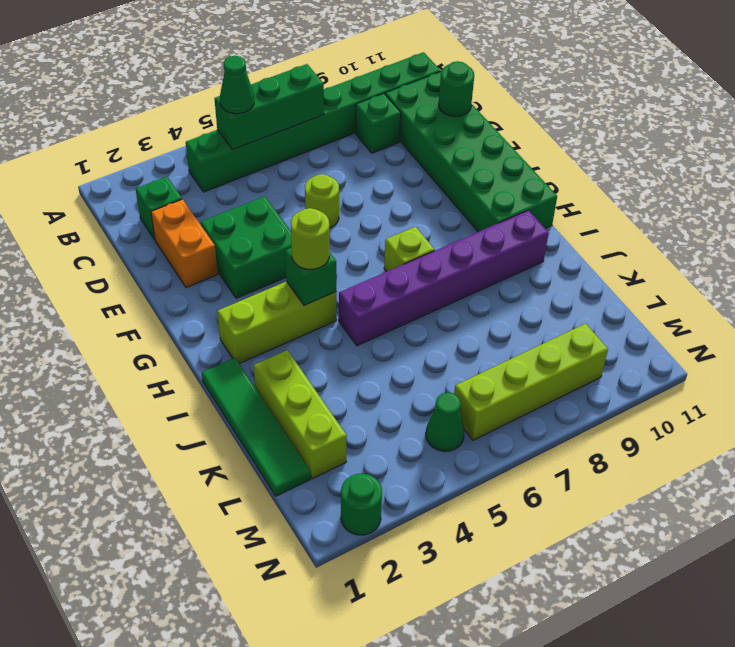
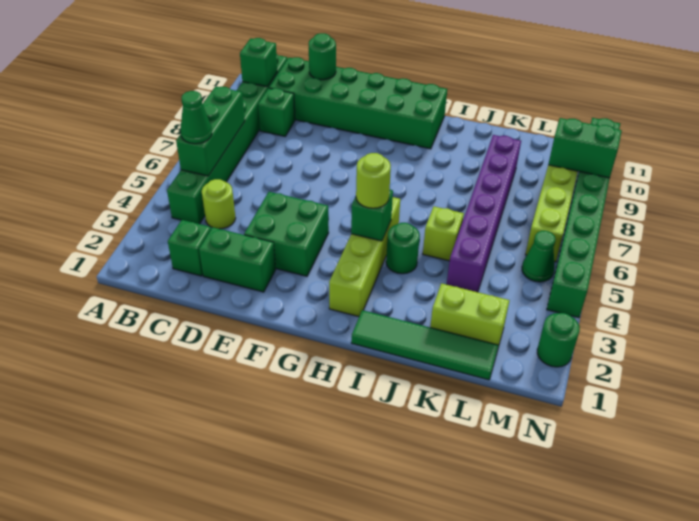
none -> green 1x1 brick [240,38,277,87]
orange 1x2 brick [151,199,218,288] -> green 1x2 brick [199,227,276,292]
lime 1x1 round brick [305,174,339,228] -> lime 1x1 round brick moved to [202,179,236,229]
lime 1x3 brick [217,281,336,364] -> lime 1x4 brick [329,197,400,317]
lime 1x1 brick [384,227,434,272] -> lime 1x1 brick moved to [423,206,464,261]
none -> green 1x1 round brick [386,223,420,274]
purple 1x6 brick [339,210,549,346] -> purple 1x6 brick moved to [447,135,521,292]
lime 1x3 brick [254,350,347,479] -> lime 1x2 brick [430,283,510,347]
none -> green 1x2 brick [548,118,622,178]
none -> green 1x8 brick [547,118,620,318]

